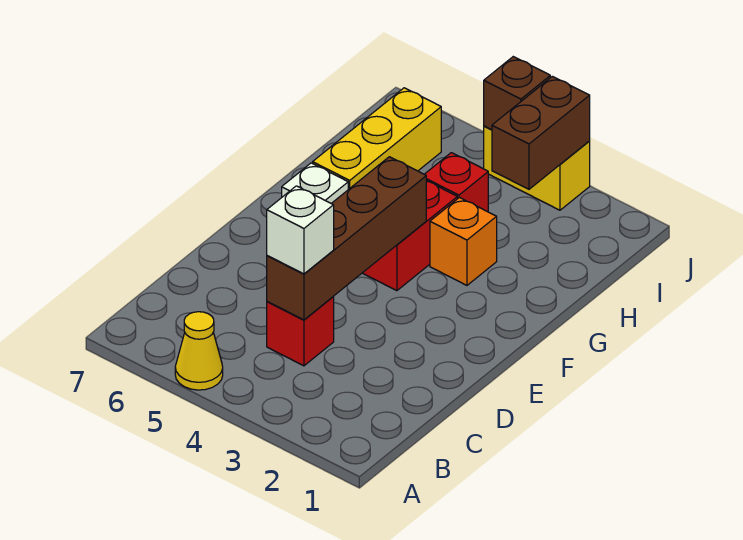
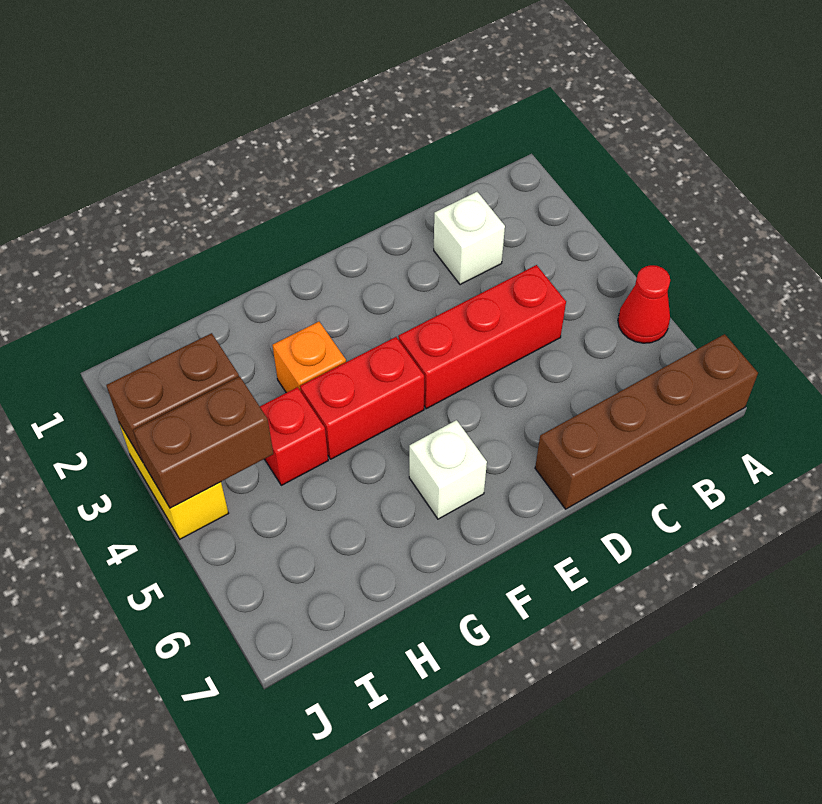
yellow 1x1 cone [175,312,223,390] -> red 1x1 cone [618,265,670,343]
red 1x1 brick [267,297,334,366] -> red 1x3 brick [398,265,566,409]
brown 1x4 brick [267,157,426,320] -> brown 1x4 brick moved to [535,334,758,509]
white 1x1 brick [267,186,334,274] -> white 1x1 brick moved to [434,192,505,285]
yellow 1x3 brick [313,88,441,190] -> none
brown 1x1 brick [484,57,550,130] -> brown 1x2 brick [133,376,273,508]

